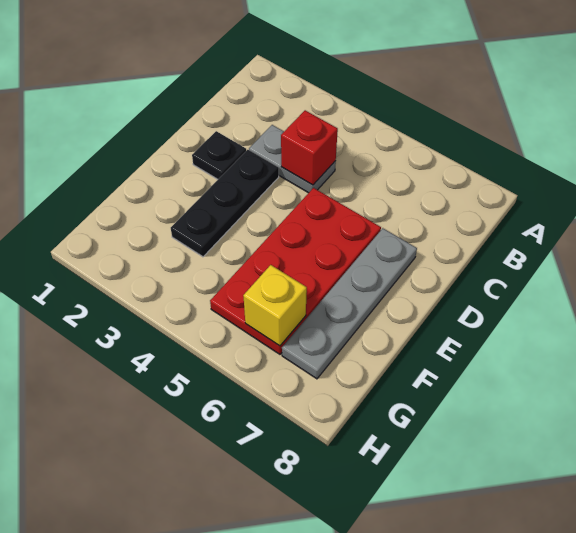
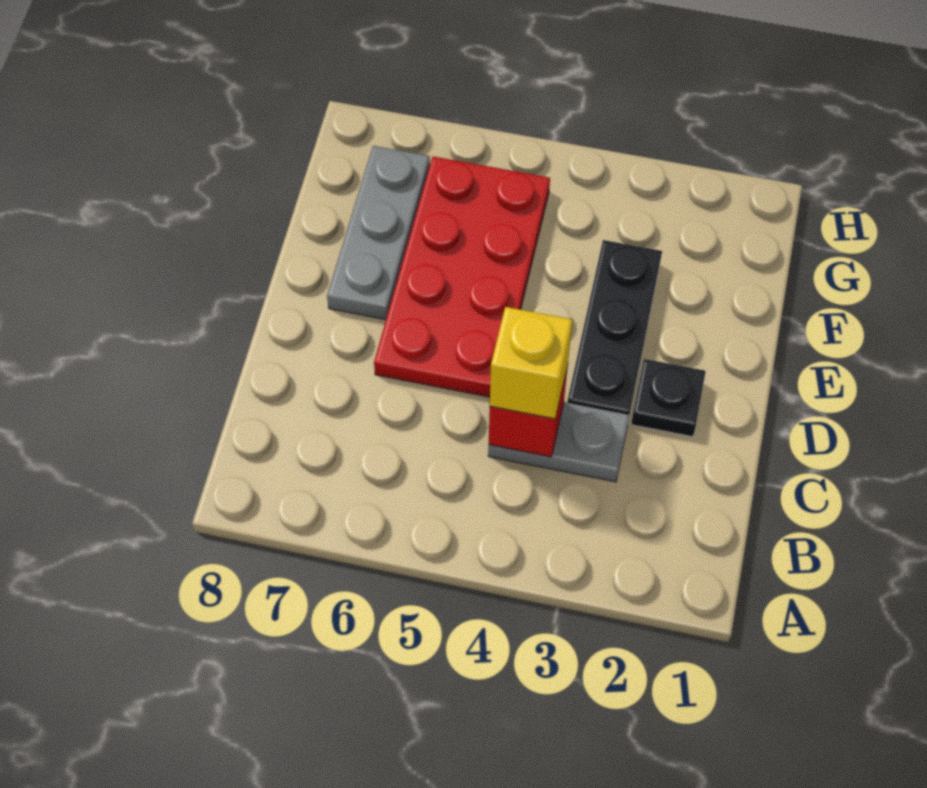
grey 1x4 plate [282,228,417,379] -> grey 1x3 plate [327,146,430,320]
yellow 1x1 brick [243,265,307,346] -> yellow 1x1 brick moved to [490,307,572,419]

